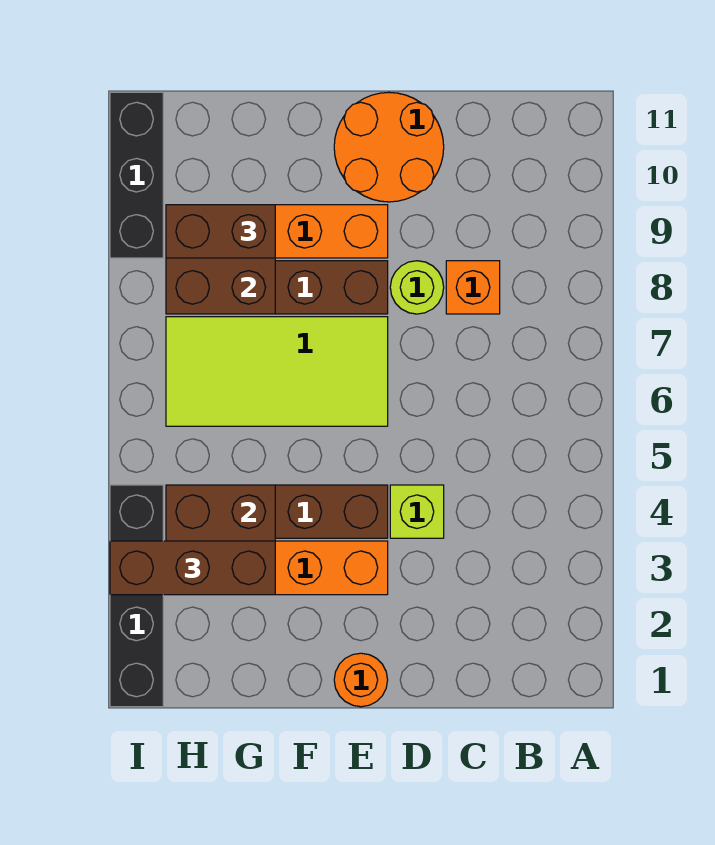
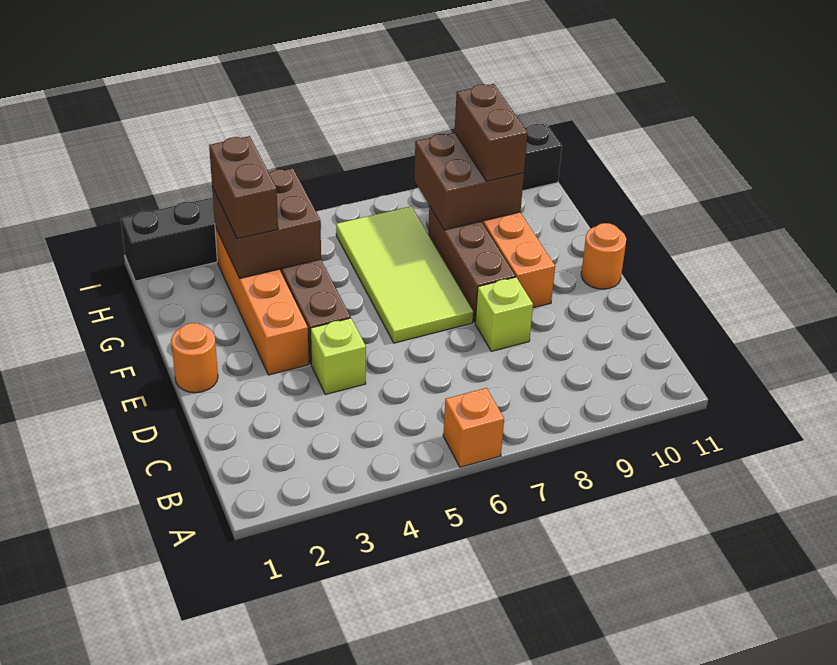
orange 1x1 brick [446,261,500,314] -> orange 1x1 brick moved to [443,388,504,467]
lime 1x1 round brick [390,261,444,314] -> lime 1x1 brick [475,277,533,351]
orange 2x2 round brick [334,92,444,202] -> orange 1x1 round brick [581,223,626,289]
brown 1x3 brick [110,541,275,595] -> brown 1x2 brick [209,136,278,239]

